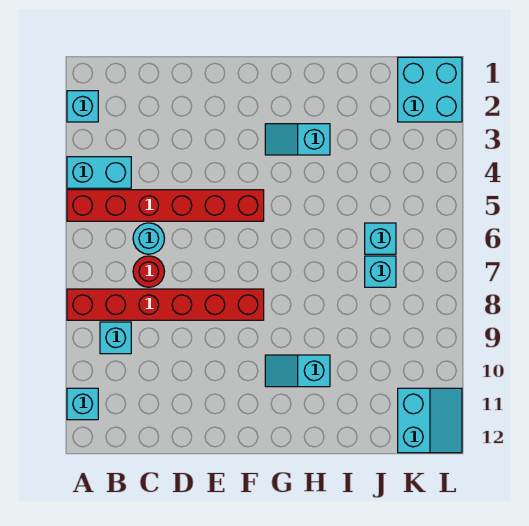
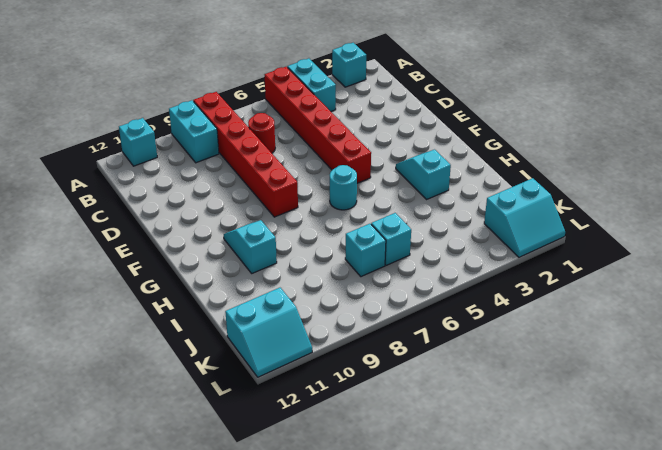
cyan 1x1 brick [100,322,131,354] -> cyan 1x2 brick [169,100,219,163]
cyan 1x1 round brick [133,223,164,254] -> cyan 1x1 round brick moved to [330,165,357,210]
cyan 2x2 brick [398,57,462,122] -> cyan 2x2 slope [484,178,565,257]

